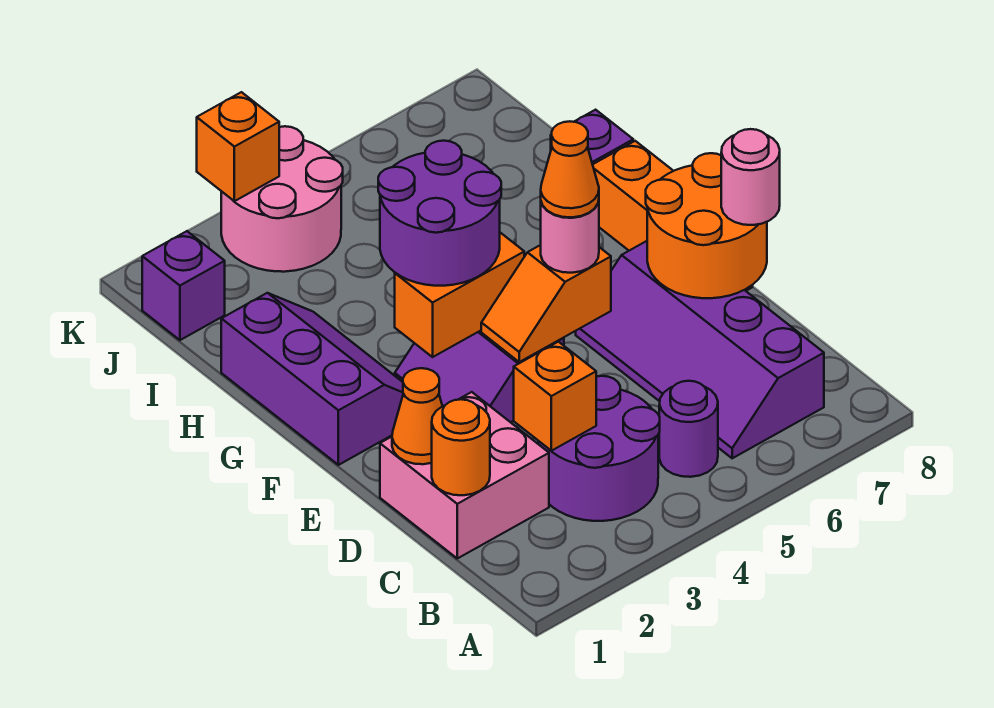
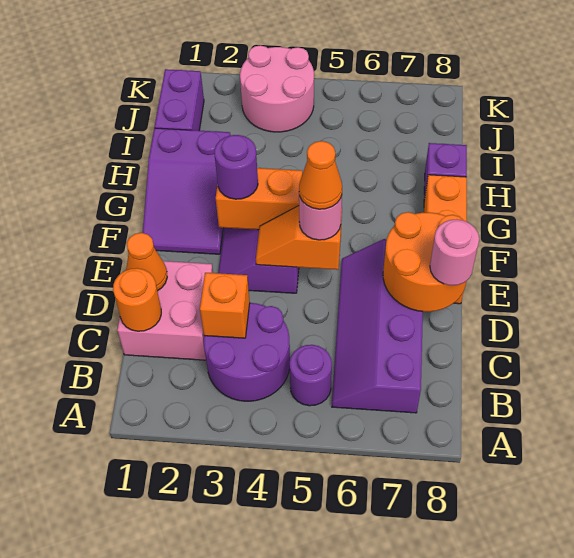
purple 2x3 slope [221,293,403,465] -> purple 2x3 slope turned to [143,128,230,254]
purple 2x2 round brick [378,141,501,286] -> purple 1x1 round brick [214,135,258,199]
purple 1x1 brick [142,231,225,340] -> purple 1x2 brick [155,69,204,131]
orange 1x1 brick [197,92,279,201] -> none

